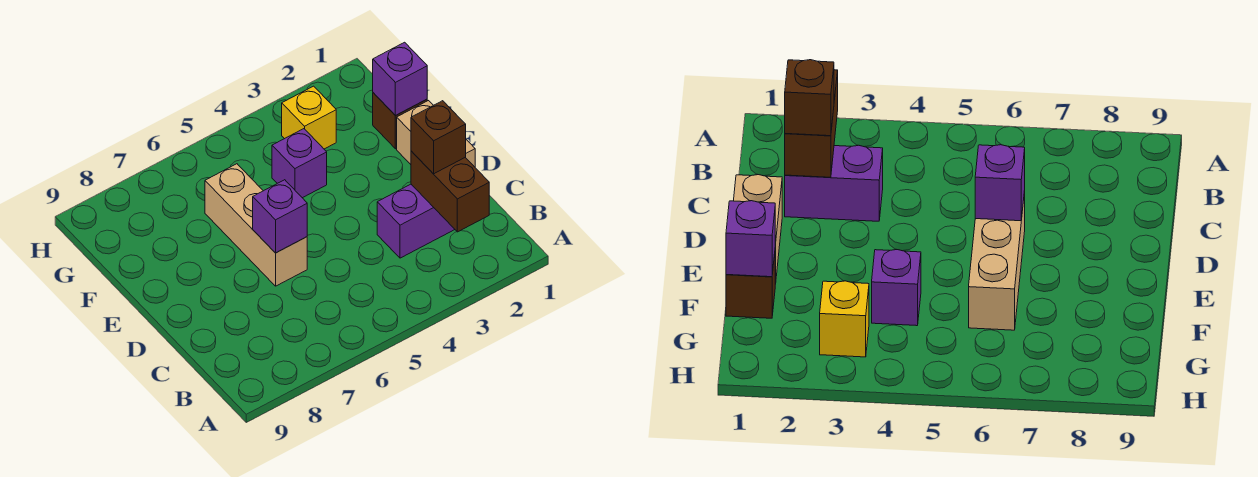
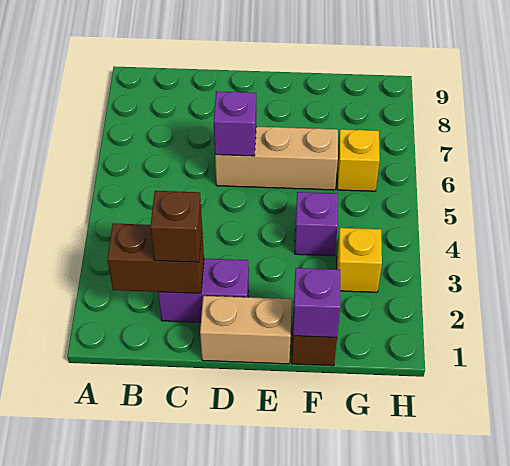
purple 1x2 brick [377,184,455,258] -> purple 1x2 brick turned to [158,258,249,322]
none -> yellow 1x1 brick [337,129,380,191]

